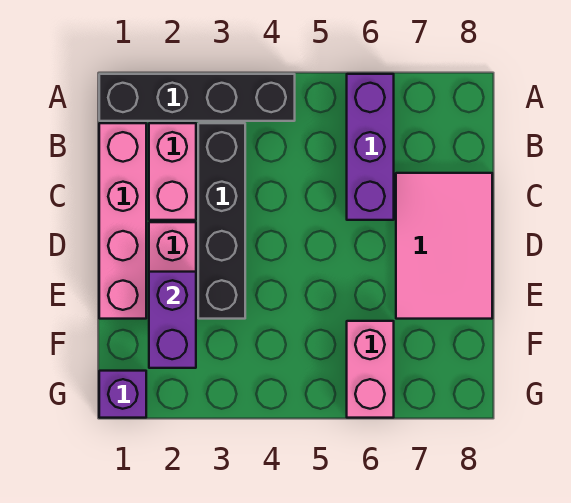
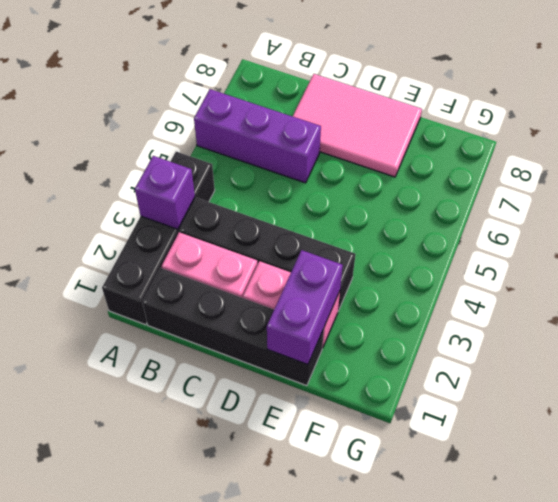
pink 1x4 brick [99,123,146,319] -> black 1x4 brick [142,268,324,386]
purple 1x2 brick [149,272,196,368] -> purple 1x2 brick turned to [267,250,343,365]
pink 1x2 brick [347,321,394,418] -> none
purple 1x1 brick [99,371,146,418] -> purple 1x1 brick moved to [135,156,195,229]

